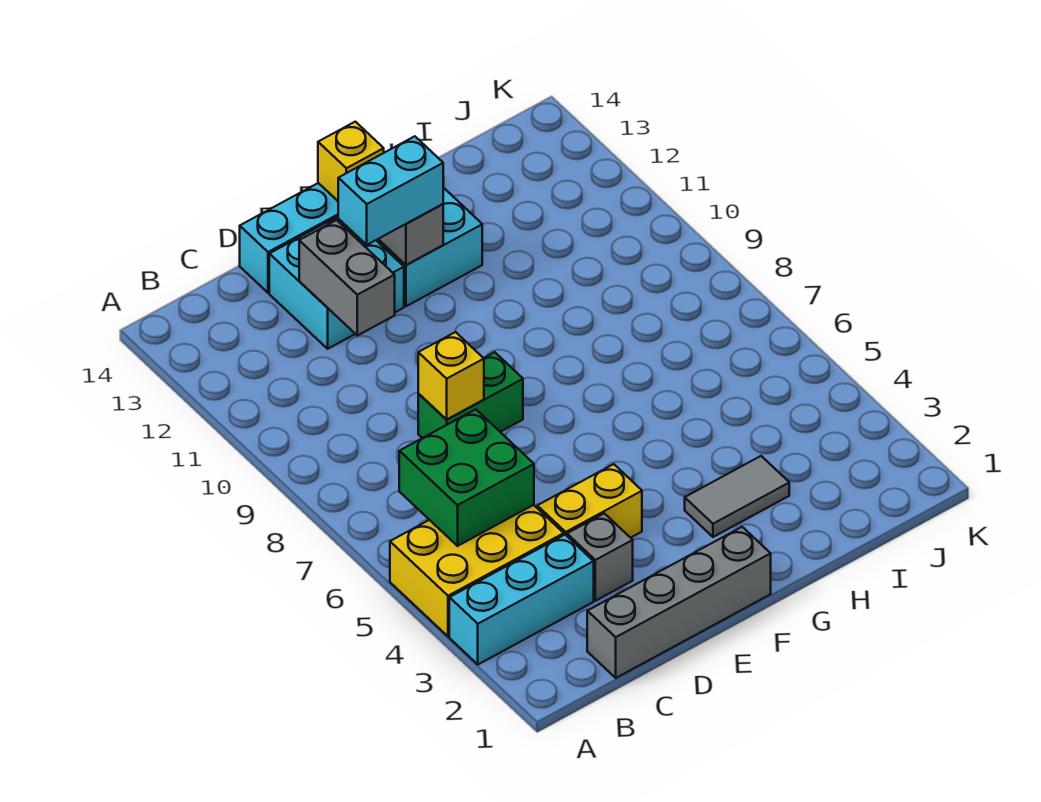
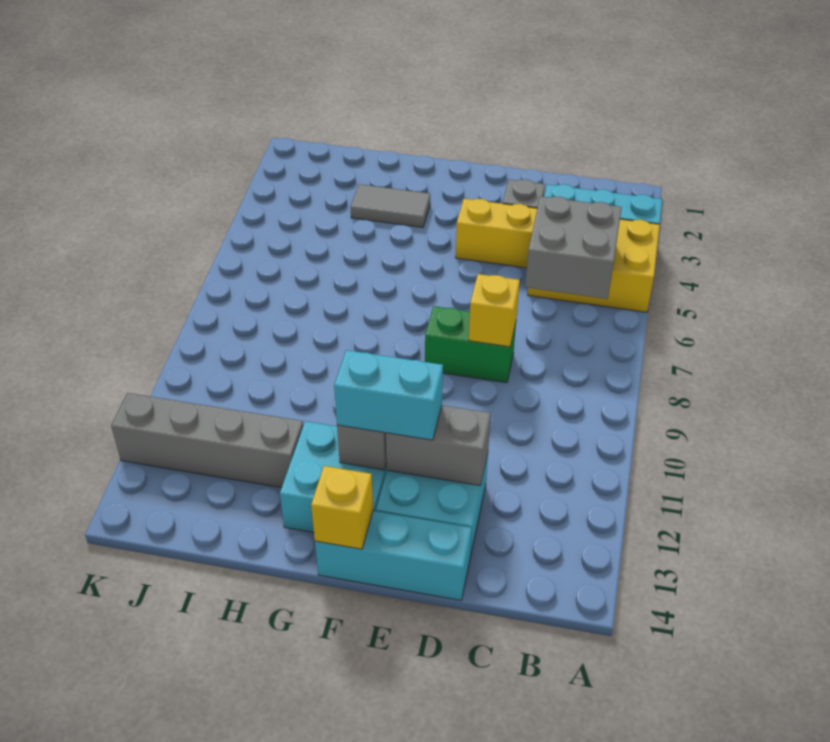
green 2x2 brick [399,409,534,546] -> grey 2x2 brick [525,196,622,299]
grey 1x4 brick [587,527,771,678] -> grey 1x4 brick moved to [111,393,303,488]
grey 1x2 brick [299,220,395,335] -> grey 1x2 brick turned to [386,405,491,486]

